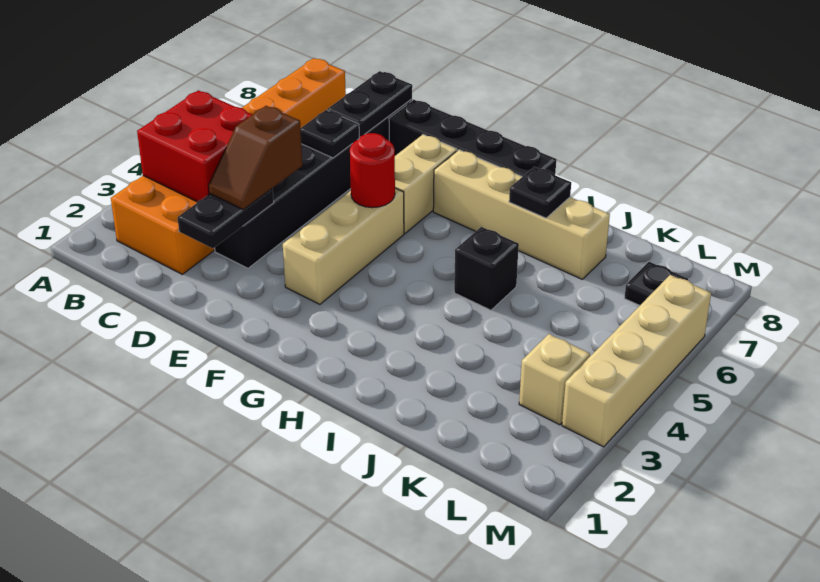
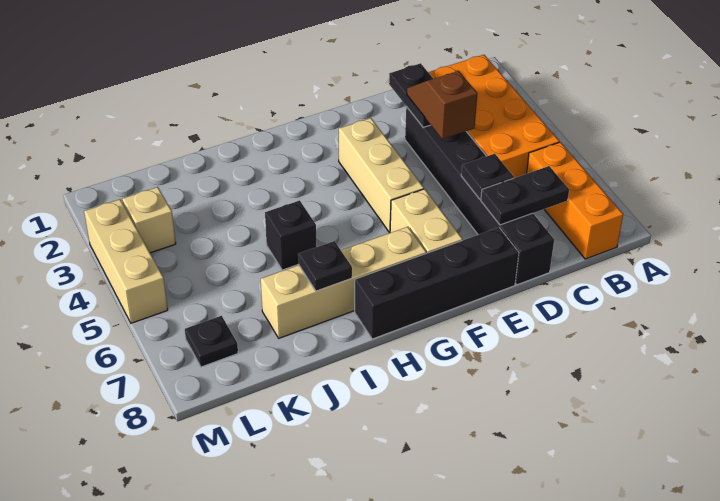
red 2x2 brick [137,90,253,202] -> none
black 1x2 plate [327,71,412,137] -> black 1x2 plate turned to [481,166,569,225]
red 1x1 round brick [350,133,395,208] -> none
tan 1x4 brick [562,275,711,447] -> tan 1x3 brick [84,199,168,323]

